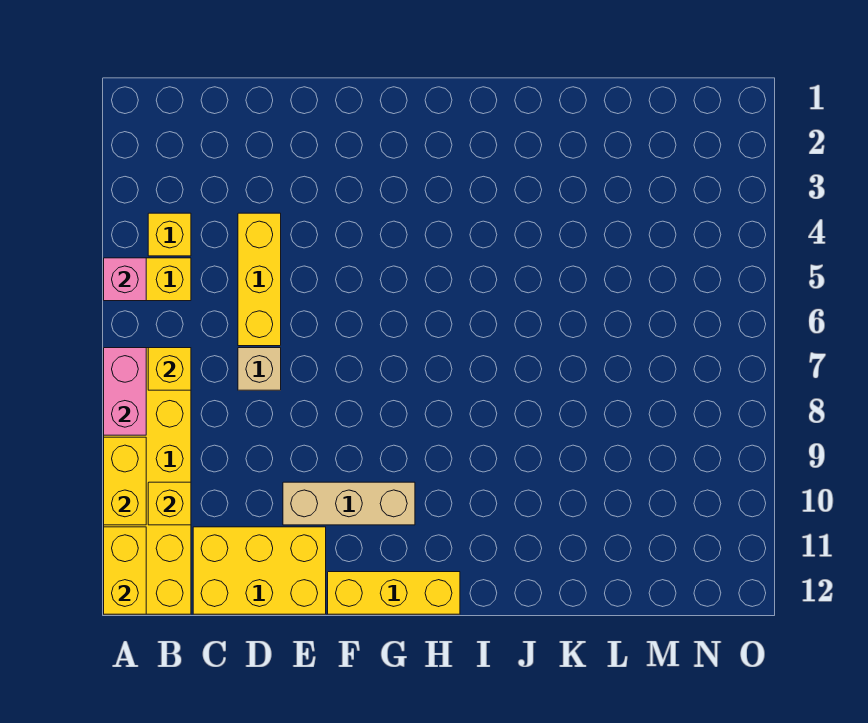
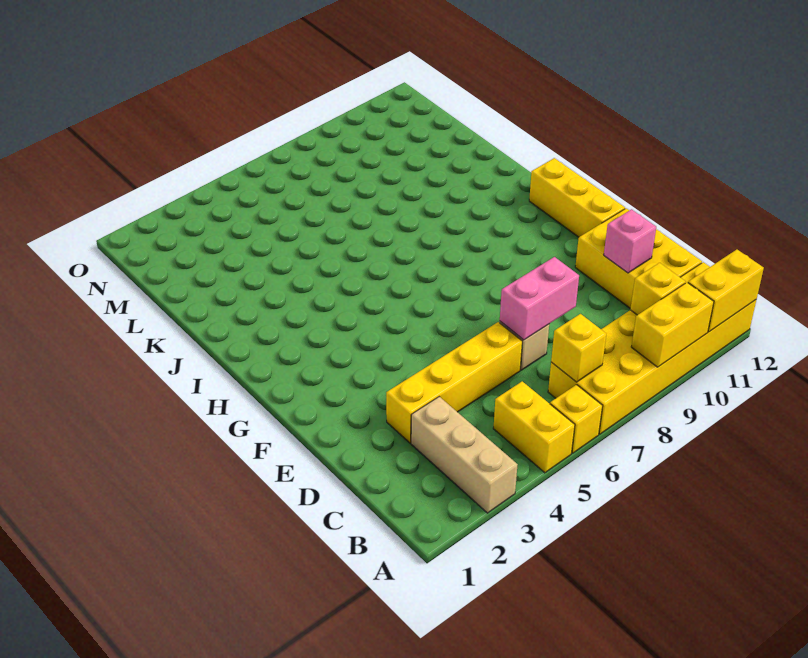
pink 1x1 brick [104,258,146,301] -> pink 1x1 brick moved to [604,209,656,273]
pink 1x2 brick [104,348,146,435] -> pink 1x2 brick moved to [500,257,579,340]
yellow 1x1 brick [148,213,191,256] -> yellow 1x1 brick moved to [550,385,603,453]
yellow 1x3 brick [238,213,281,346] -> yellow 1x4 brick [386,322,522,443]
tan 1x3 brick [283,482,415,525] -> tan 1x3 brick moved to [411,397,518,513]

